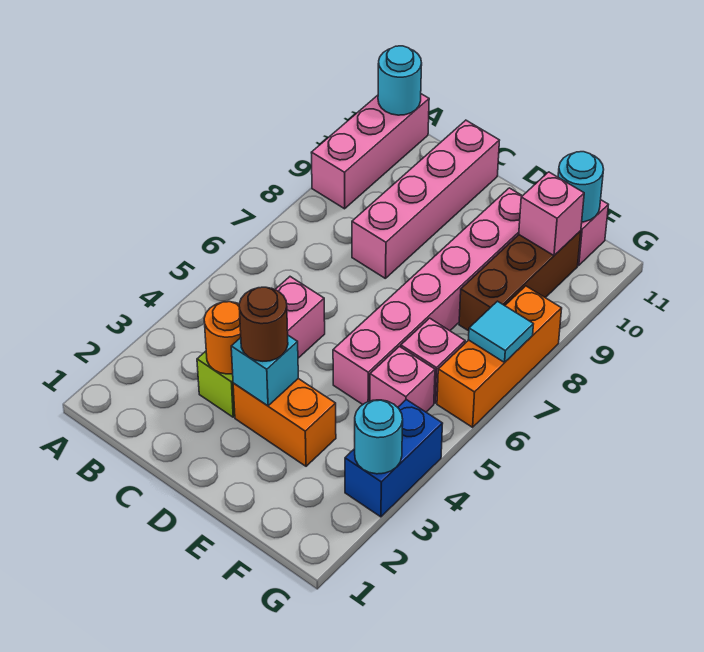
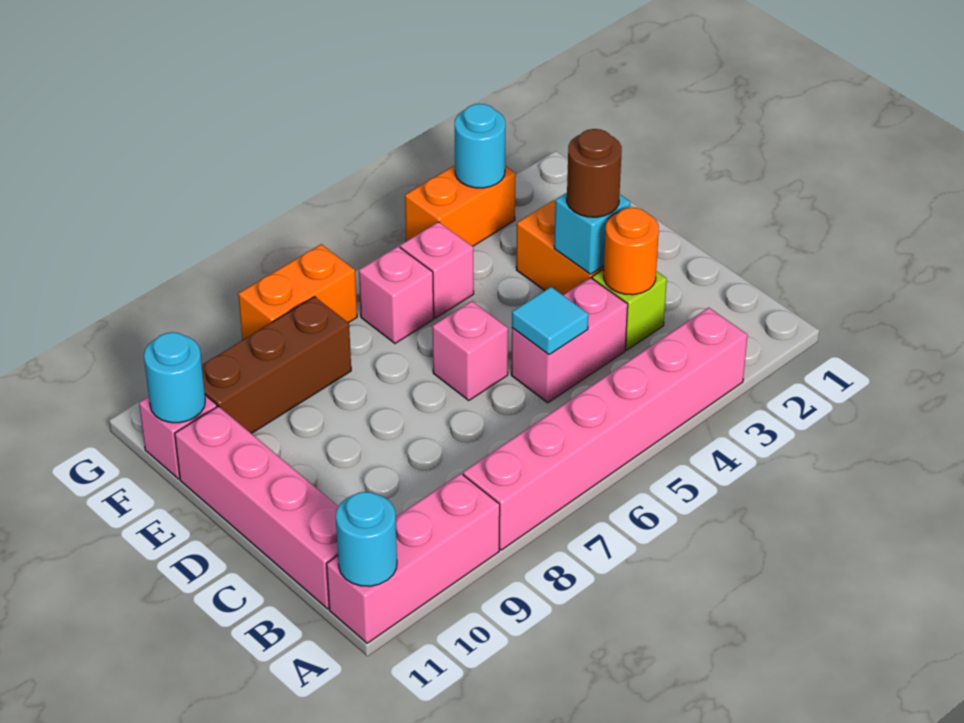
pink 1x4 brick [352,120,500,278] -> pink 1x4 brick turned to [175,406,338,609]
pink 1x6 brick [333,188,522,404] -> pink 1x6 brick moved to [463,308,748,550]
pink 1x1 brick [519,172,584,255] -> pink 1x1 brick moved to [432,301,508,400]
blue 1x2 brick [345,400,443,517] -> orange 1x2 brick [405,165,516,246]
orange 1x3 brick [437,286,562,427] -> orange 1x2 brick [238,244,357,340]
cyan 1x1 tile [468,301,533,362] -> cyan 1x1 tile moved to [512,287,588,355]

